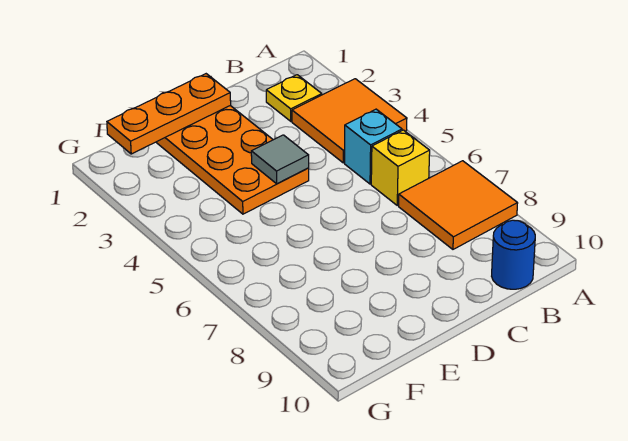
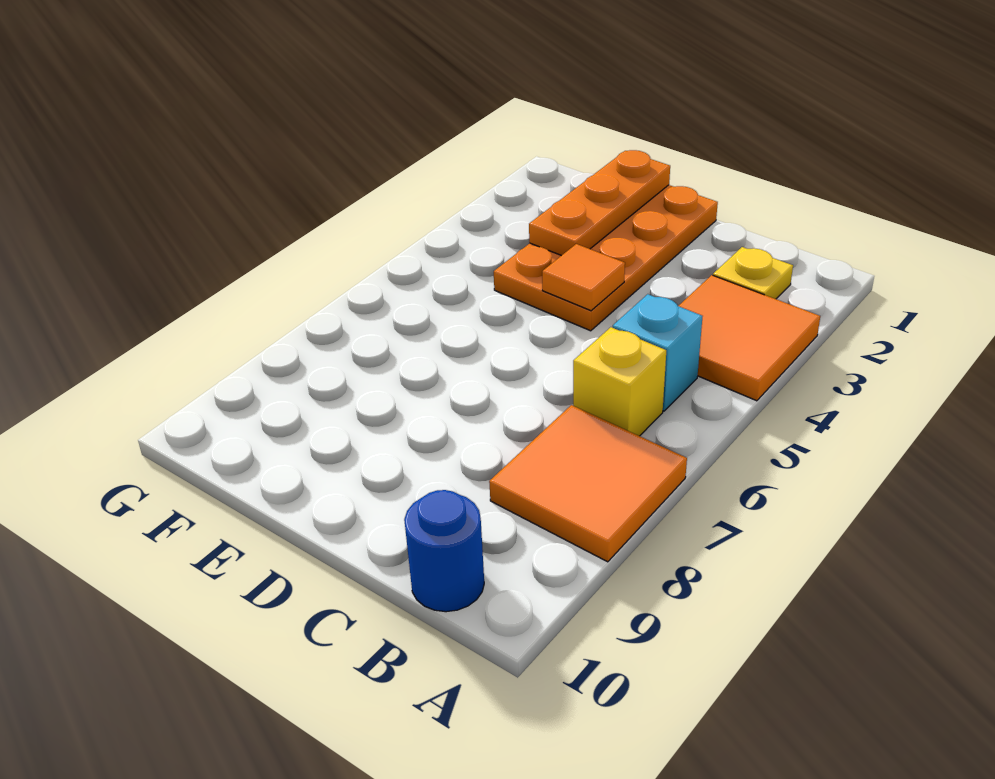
orange 1x3 plate [107,74,231,154] -> orange 1x3 plate turned to [529,150,670,256]
grey 1x1 tile [251,135,309,184] -> orange 1x1 tile [542,244,625,311]

